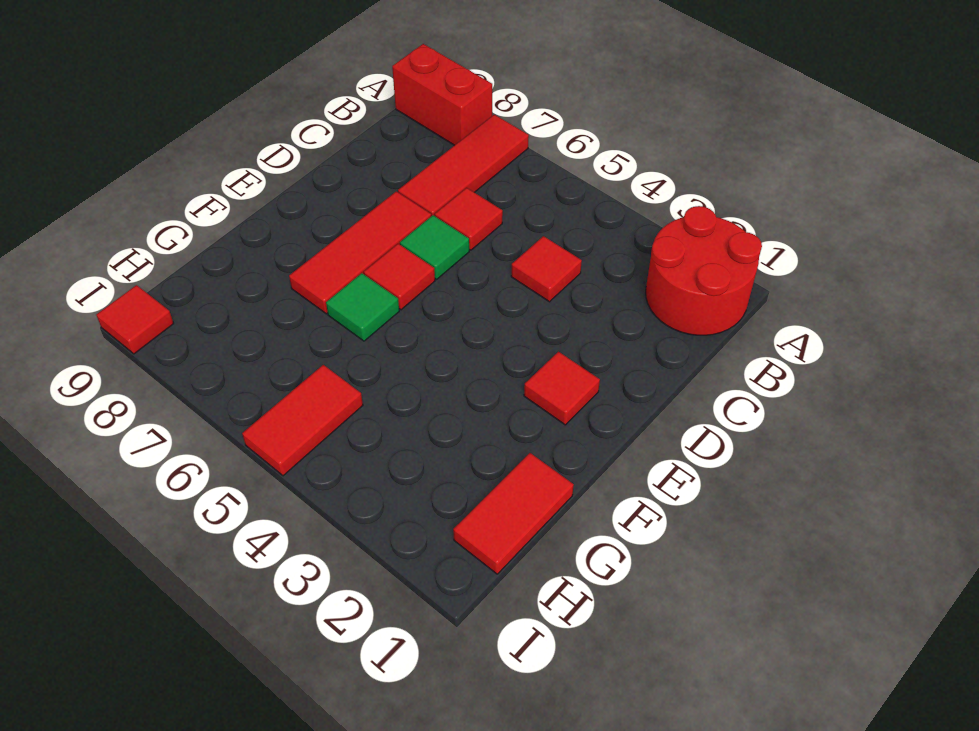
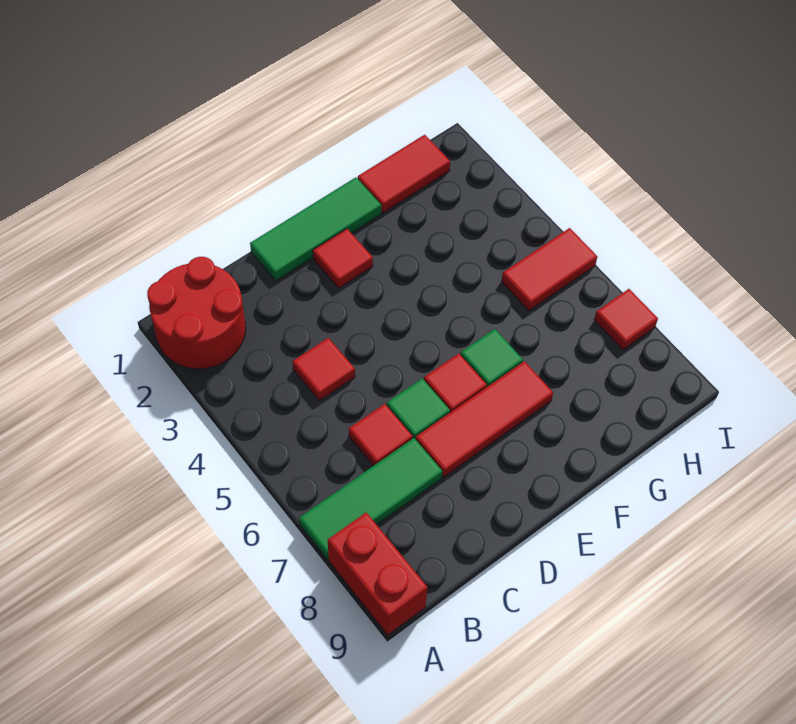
red 1x3 tile [398,115,529,216] -> green 1x3 tile [299,438,442,559]
none -> green 1x3 tile [250,177,381,281]
red 1x1 tile [96,285,174,354] -> red 1x1 tile moved to [594,289,658,350]

